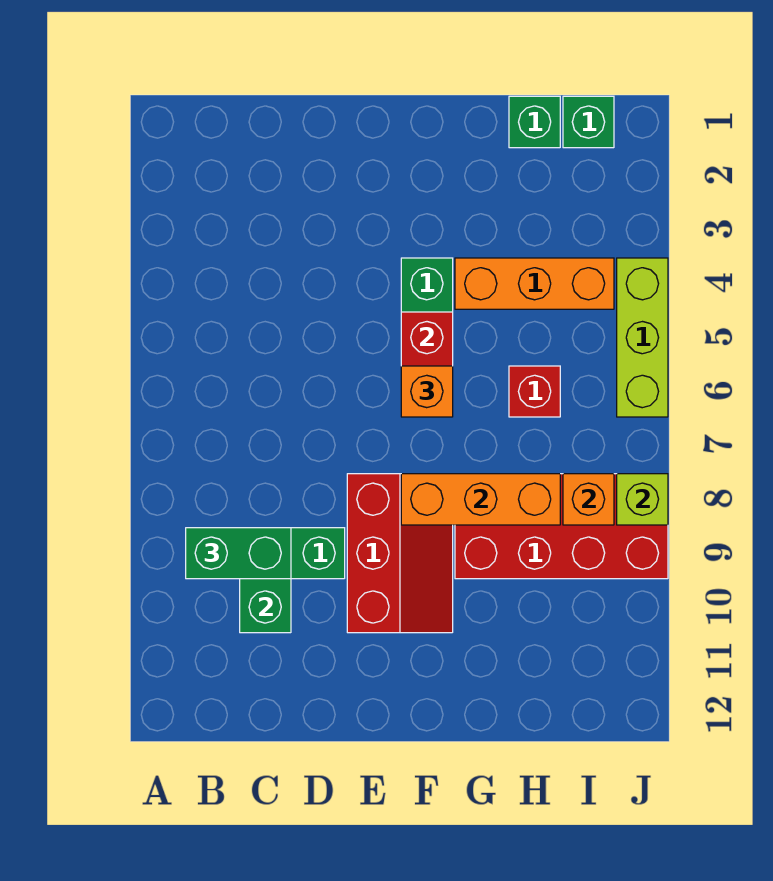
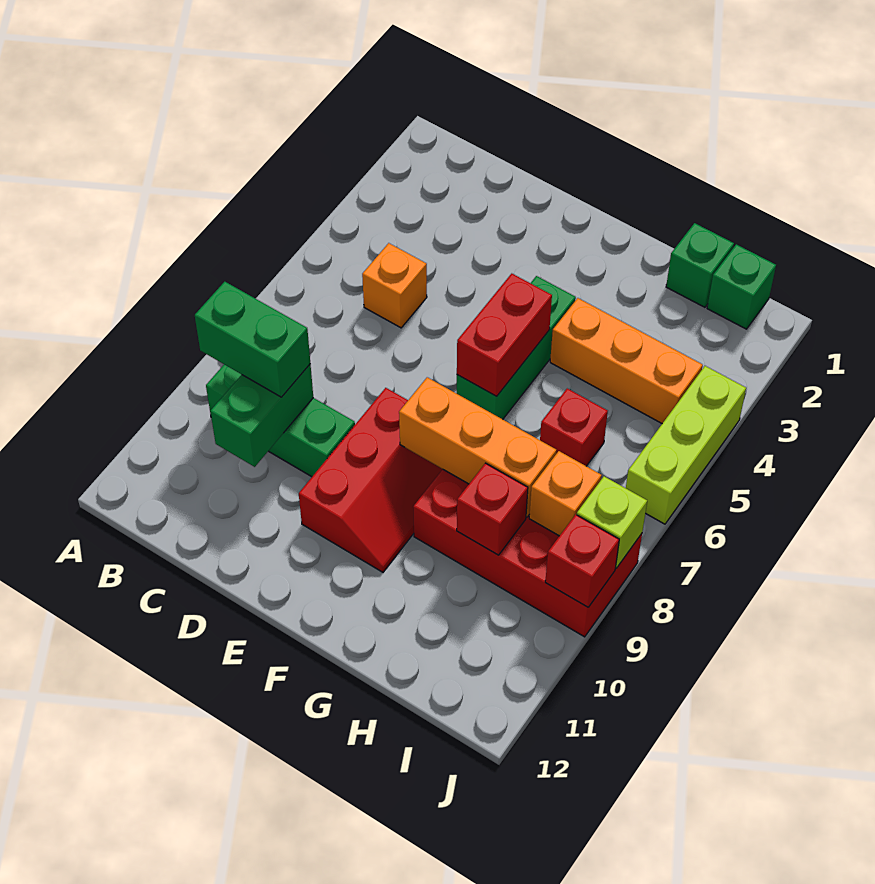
orange 1x1 brick [401,366,453,417] -> orange 1x1 brick moved to [362,243,427,328]
none -> red 1x1 brick [457,463,528,555]
none -> red 1x1 brick [545,514,619,607]

